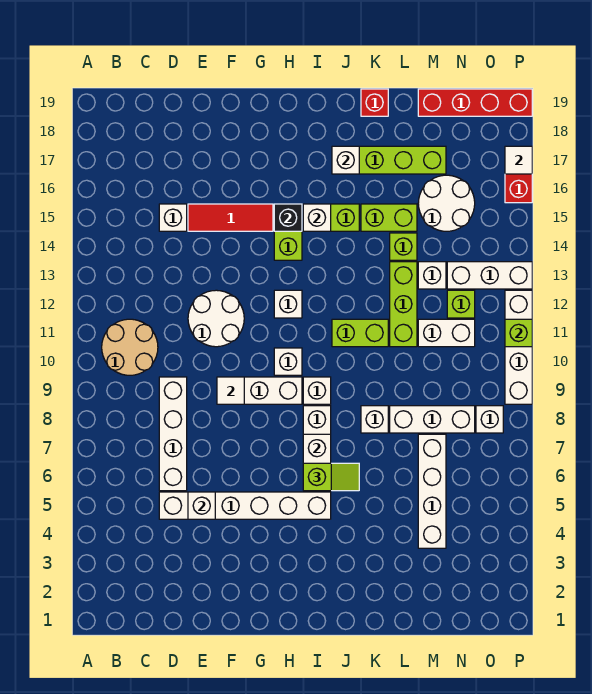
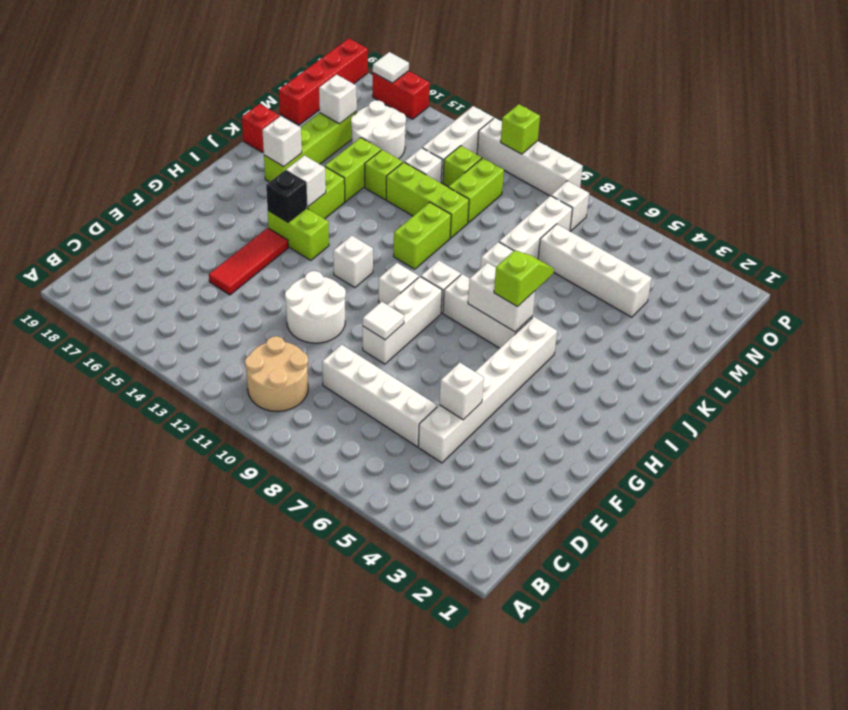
white 1x1 brick [159,204,187,231] -> white 1x1 brick moved to [319,75,357,124]
white 1x2 brick [418,319,475,347] -> lime 1x2 brick [449,158,504,223]

